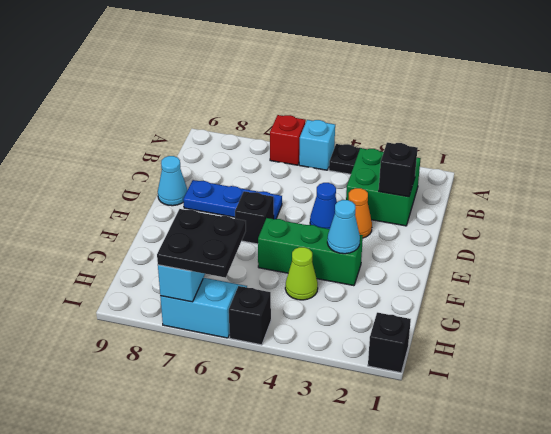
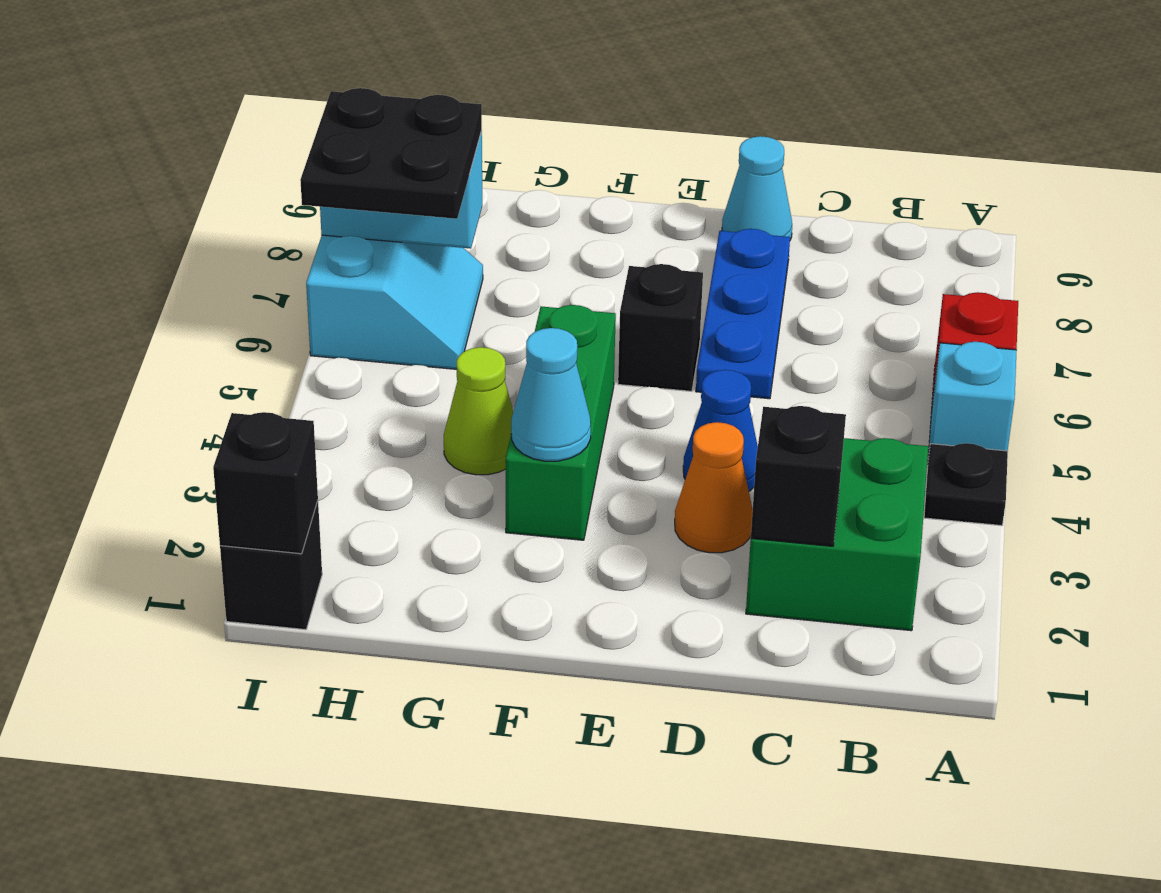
black 1x1 brick [229,286,271,345] -> black 1x1 brick moved to [213,412,318,554]

